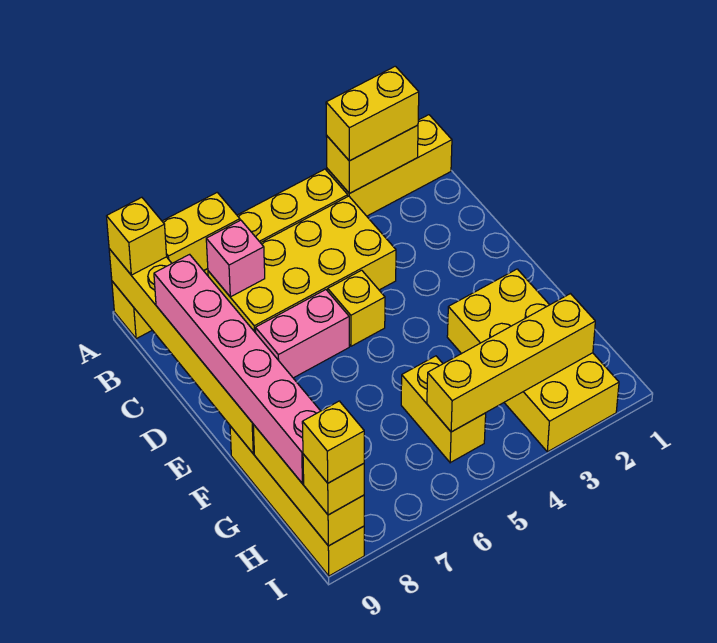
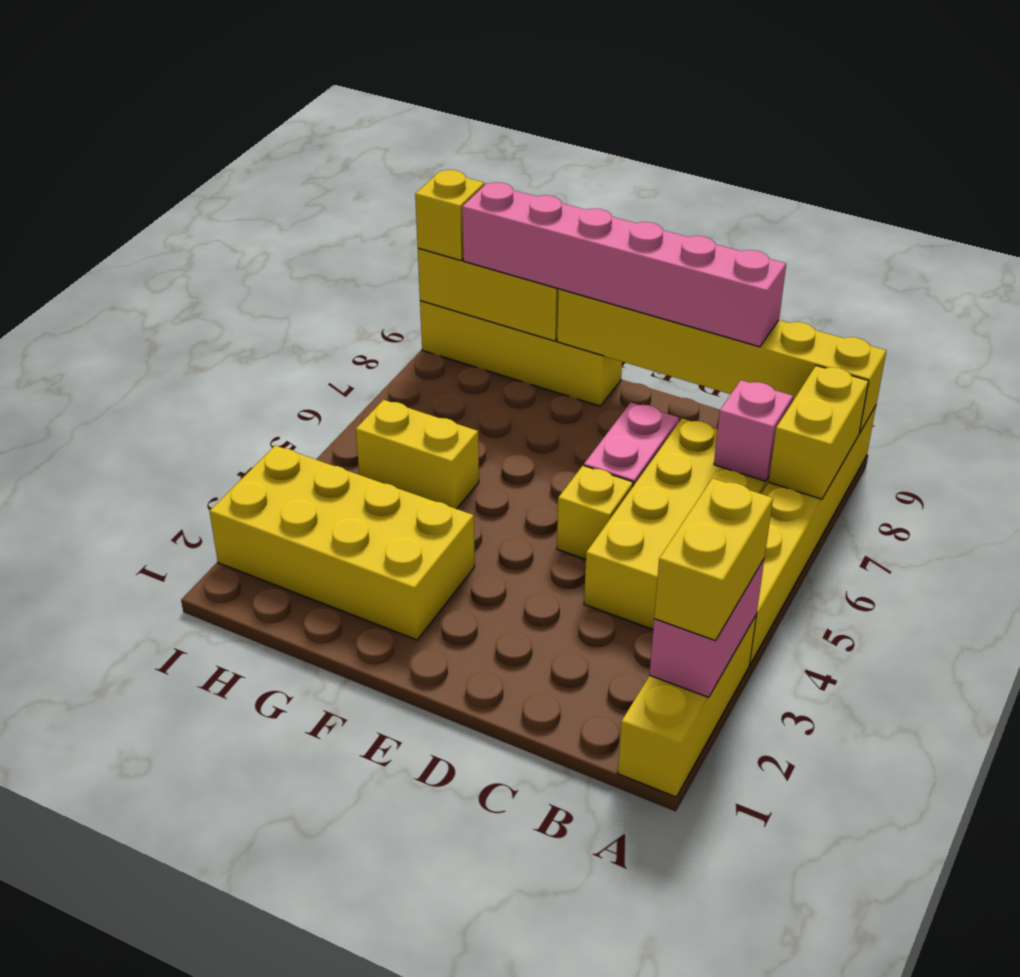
yellow 1x2 brick [326,125,418,193] -> pink 1x2 brick [649,560,764,697]
yellow 1x1 brick [107,197,167,275] -> none
yellow 1x4 brick [427,294,595,432] -> none
yellow 1x1 brick [302,401,364,483] -> none

